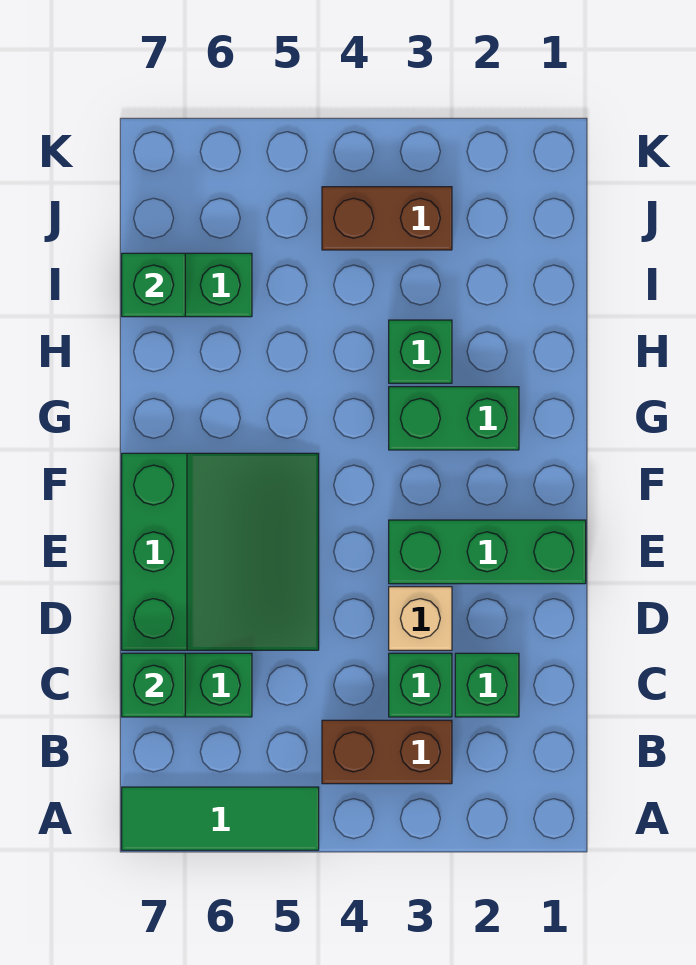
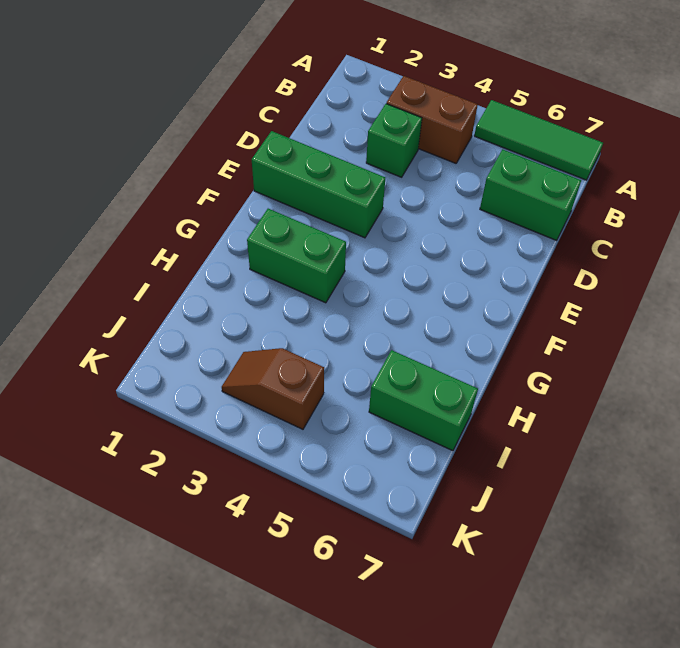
green 1x1 brick [455,653,519,717] -> none
green 1x1 brick [122,653,185,717] -> none
tan 1x1 brick [389,587,452,650] -> none
green 3x3 slope [122,453,319,650] -> none
green 1x1 brick [389,320,452,383] -> none
green 1x1 brick [122,253,185,317] -> none
brown 1x2 brick [322,187,452,250] -> brown 1x2 slope [222,348,324,429]

